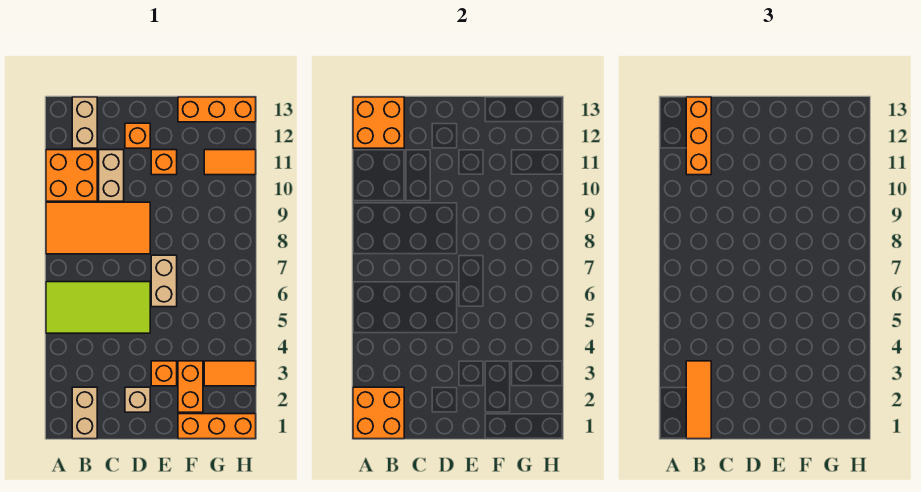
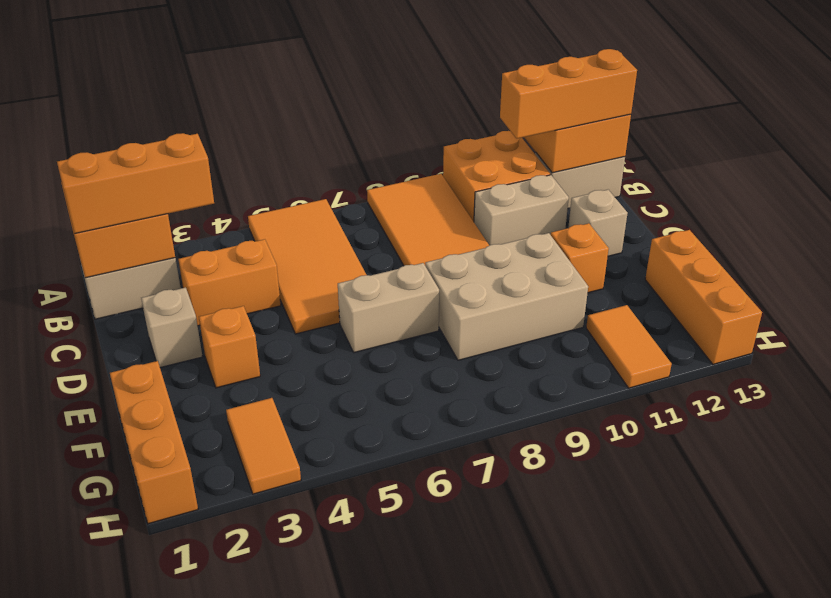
lime 2x4 tile [46,282,150,333] -> orange 2x4 tile [248,199,366,334]
orange 1x3 tile [686,361,711,439] -> orange 1x3 brick [57,133,214,234]
orange 1x1 brick [125,123,150,148] -> tan 1x1 brick [568,190,628,256]
none -> tan 2x3 brick [425,233,588,360]
orange 1x2 brick [178,361,203,412] -> orange 1x2 brick moved to [178,239,281,326]

